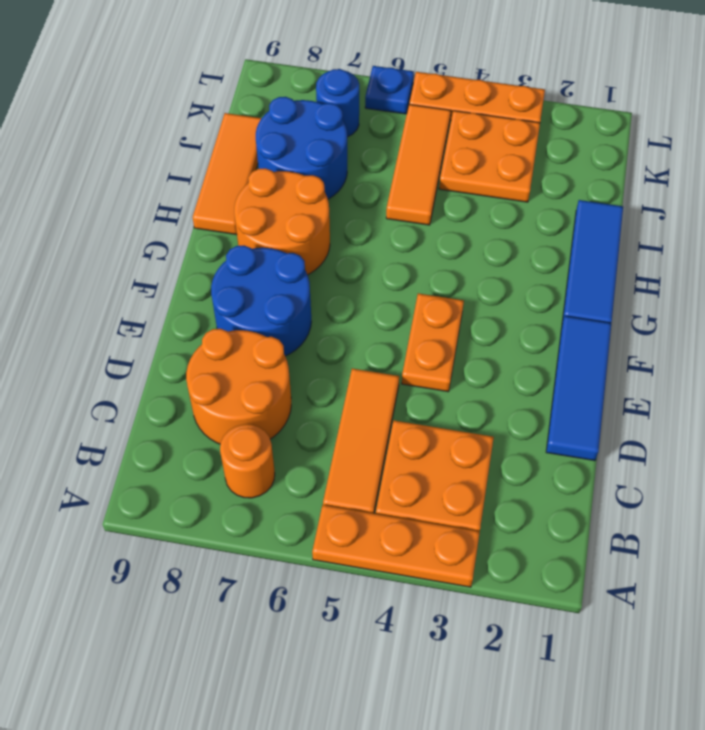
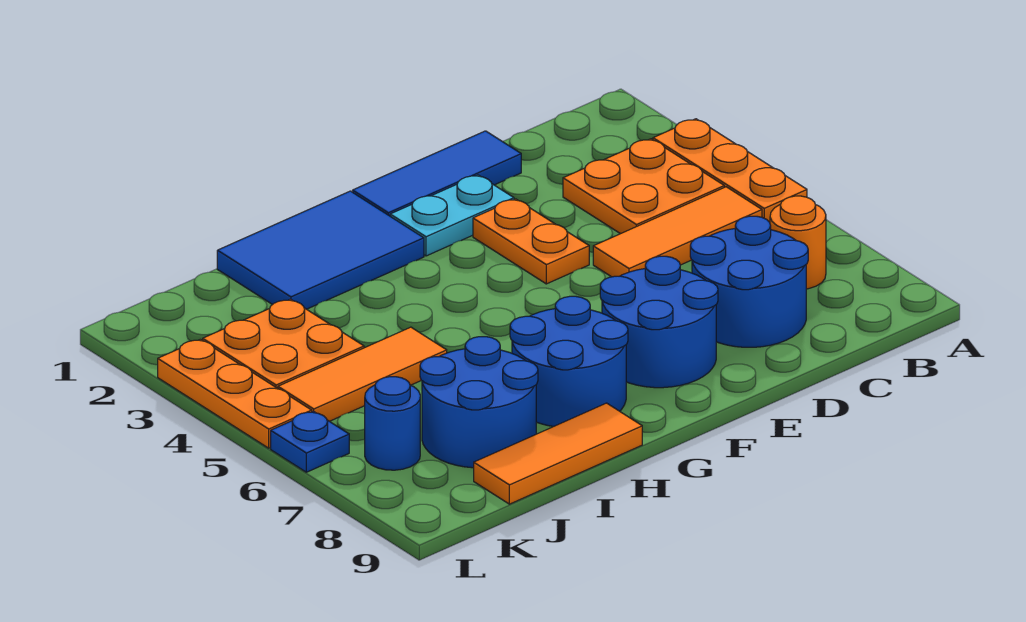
orange 2x2 round brick [186,329,291,444] -> blue 2x2 round brick [690,216,808,347]
none -> cyan 1x2 plate [390,175,514,256]
orange 1x2 plate [402,293,464,392] -> orange 1x2 plate turned to [473,199,589,284]
blue 1x3 tile [562,200,623,323] -> blue 2x3 tile [217,191,424,309]
orange 2x2 round brick [234,168,330,275] -> blue 2x2 round brick [510,296,628,427]

